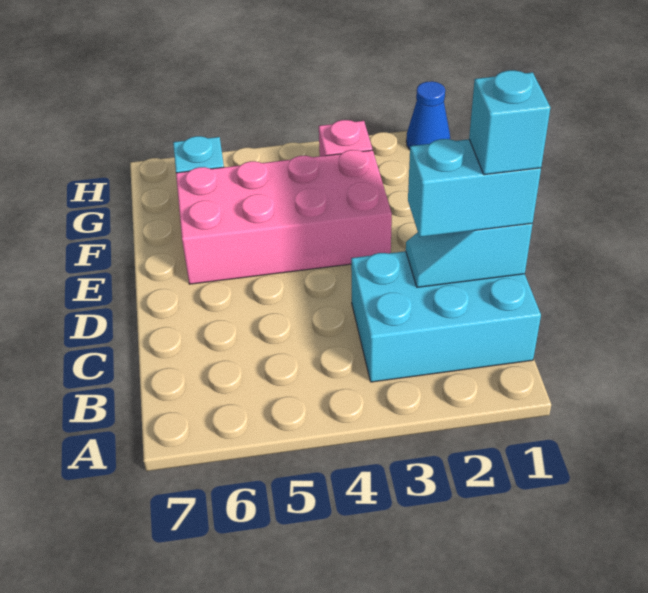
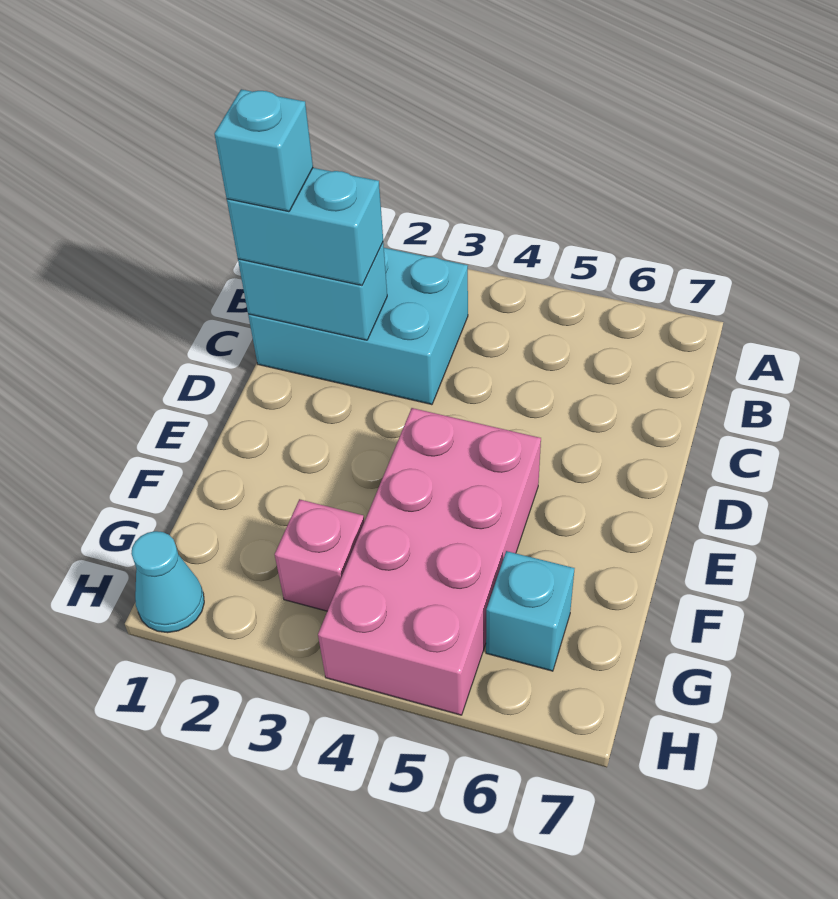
cyan 1x2 slope [406,223,532,287] -> cyan 1x2 brick [238,243,387,340]
pink 2x4 brick [176,150,392,284] -> pink 2x4 brick turned to [318,408,541,715]
blue 1x1 cone [406,81,450,149] -> cyan 1x1 cone [131,531,204,633]

